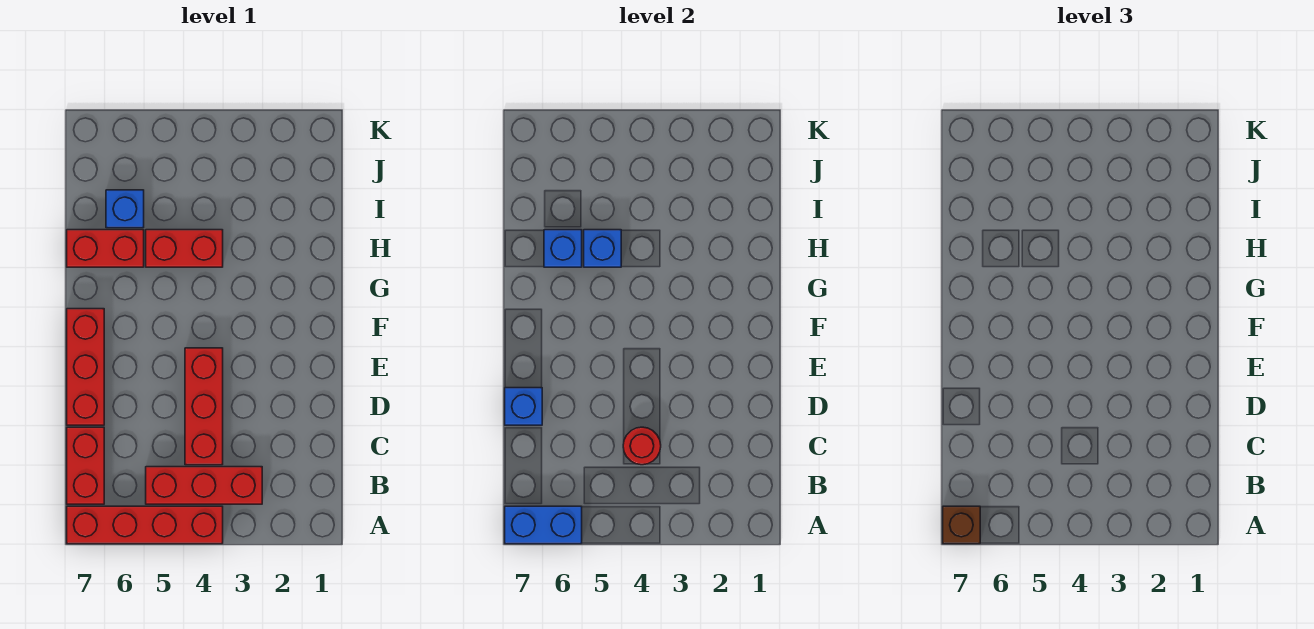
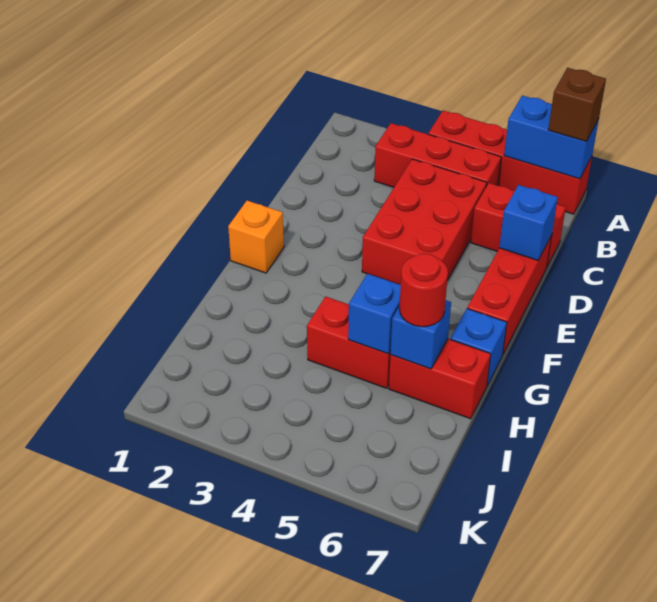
red 1x2 brick [67,427,104,504] -> red 1x2 brick turned to [471,183,566,266]
red 1x3 brick [185,348,223,465] -> red 2x3 brick [362,159,487,285]
red 1x1 round brick [623,427,661,465] -> red 1x1 round brick moved to [399,254,448,327]
none -> orange 1x1 brick [228,201,284,273]
blue 1x1 brick [106,190,144,228] -> blue 1x1 brick moved to [451,309,507,386]

